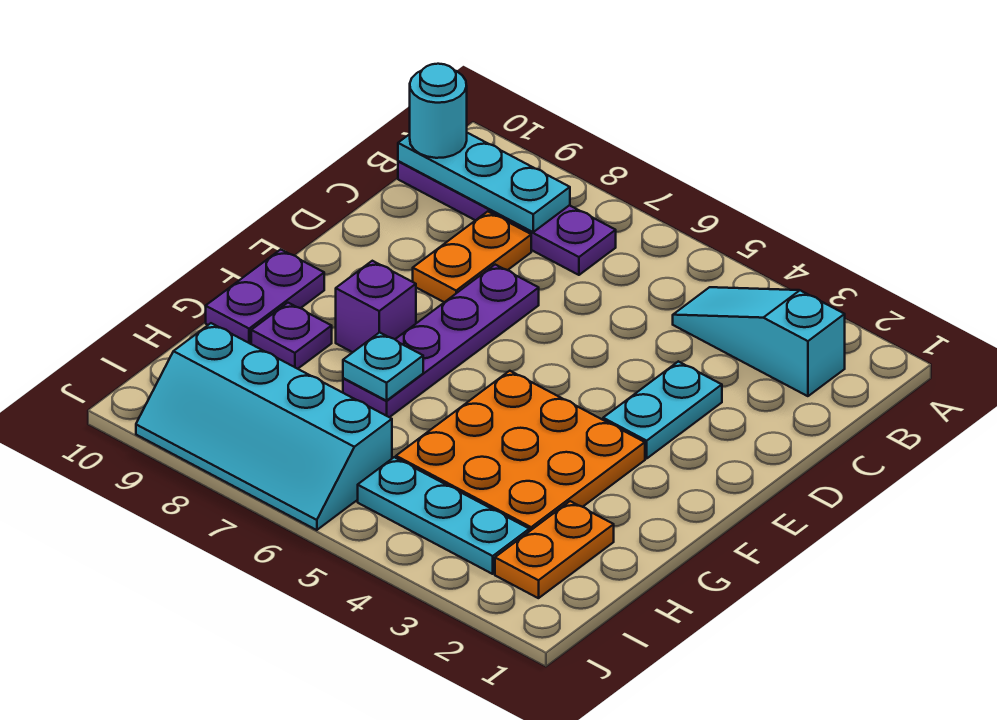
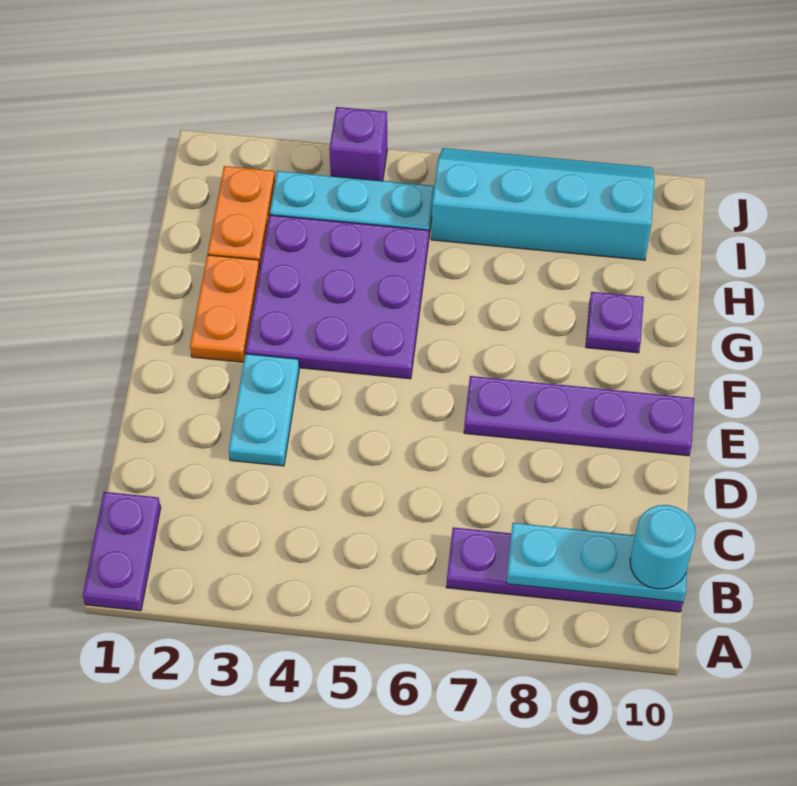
cyan 1x3 slope [673,287,845,396] -> none
orange 1x2 plate [413,211,531,302] -> orange 1x2 plate moved to [190,255,260,362]
purple 1x4 plate [343,265,539,417] -> purple 1x4 plate turned to [464,376,694,456]
orange 3x3 plate [396,371,645,531] -> purple 3x3 plate [246,215,429,379]
purple 1x1 brick [336,261,416,352] -> purple 1x1 brick moved to [329,107,387,181]
purple 1x2 plate [206,249,324,344] -> purple 1x2 plate moved to [83,492,161,611]
cyan 1x1 plate [343,332,423,401] -> none

